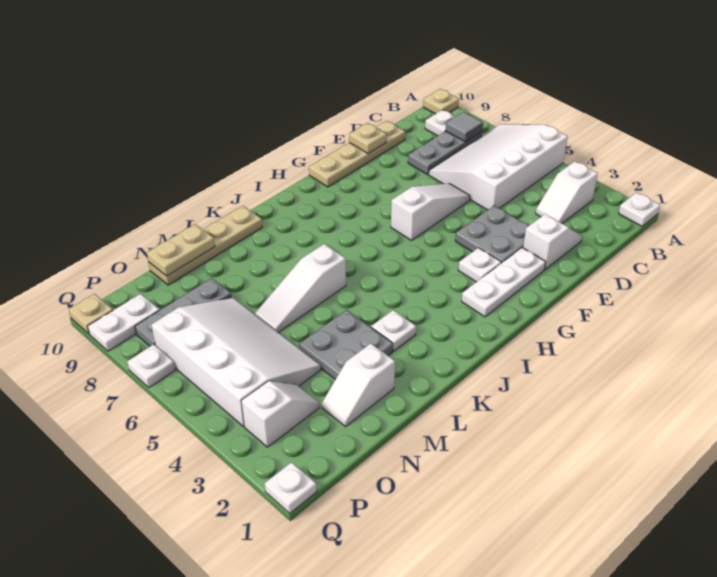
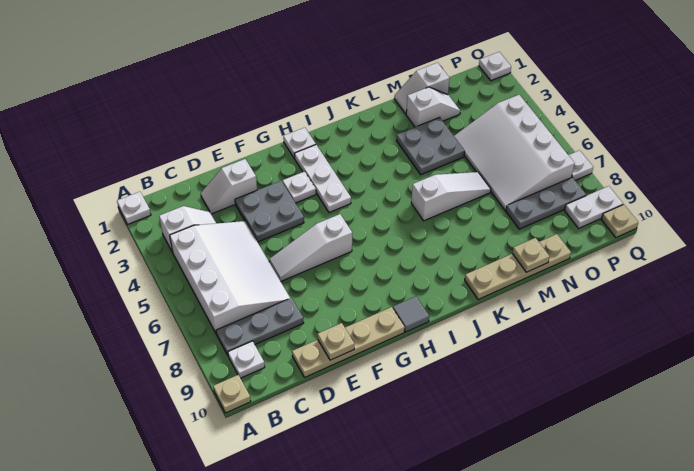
white 3x4 slope [429,124,568,210] -> white 3x4 slope turned to [170,221,290,334]
grey 1x1 tile [446,112,483,142] -> grey 1x1 tile moved to [393,296,429,332]
white 1x3 plate [462,248,546,317] -> white 1x3 plate turned to [294,145,351,213]
white 1x1 plate [371,310,416,351] -> white 1x1 plate moved to [283,128,316,158]
tan 1x2 plate [147,224,215,276] -> tan 1x1 plate [512,238,550,272]
white 1x2 slope [241,381,319,447] -> white 1x2 slope moved to [394,63,449,114]

